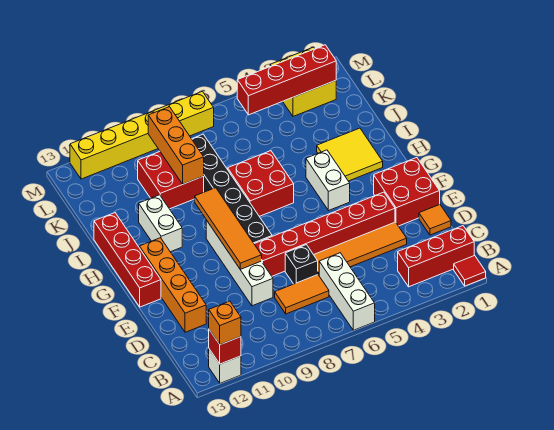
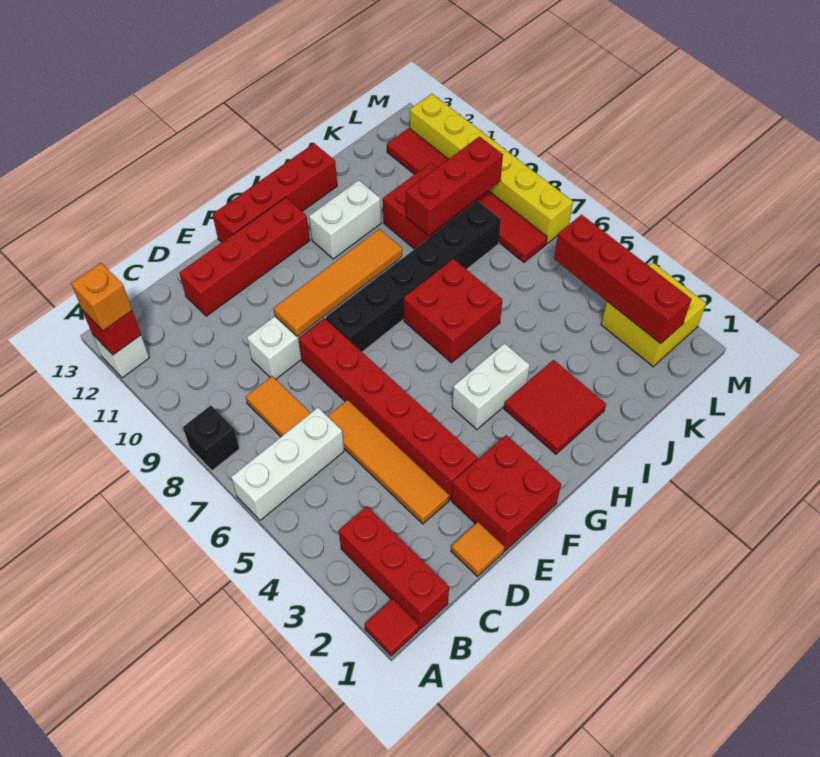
black 1x1 brick [285,245,318,284] -> black 1x1 brick moved to [183,406,239,471]
orange 1x4 brick [139,238,206,332] -> red 1x4 brick [179,198,310,316]
yellow 2x2 tile [317,128,383,181] -> red 2x2 tile [504,360,606,454]
orange 1x3 brick [148,107,204,184] -> red 1x3 brick [406,136,503,236]
none -> red 1x6 tile [387,128,547,262]

